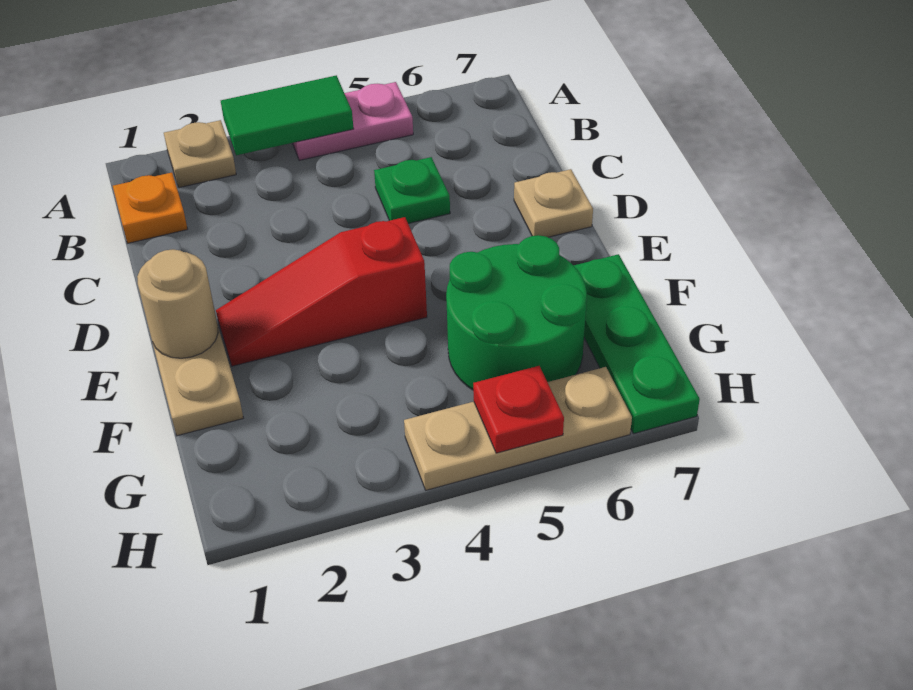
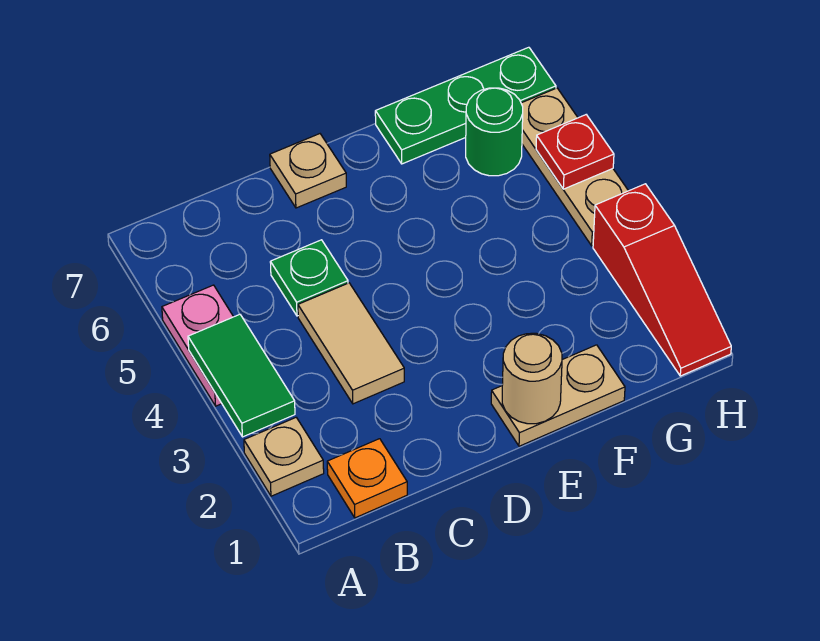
none -> tan 1x2 tile [298,283,404,404]
red 1x3 slope [216,217,427,366] -> red 1x3 slope moved to [593,184,731,376]
green 2x2 round brick [446,235,587,390] -> green 1x1 round brick [466,88,523,176]

